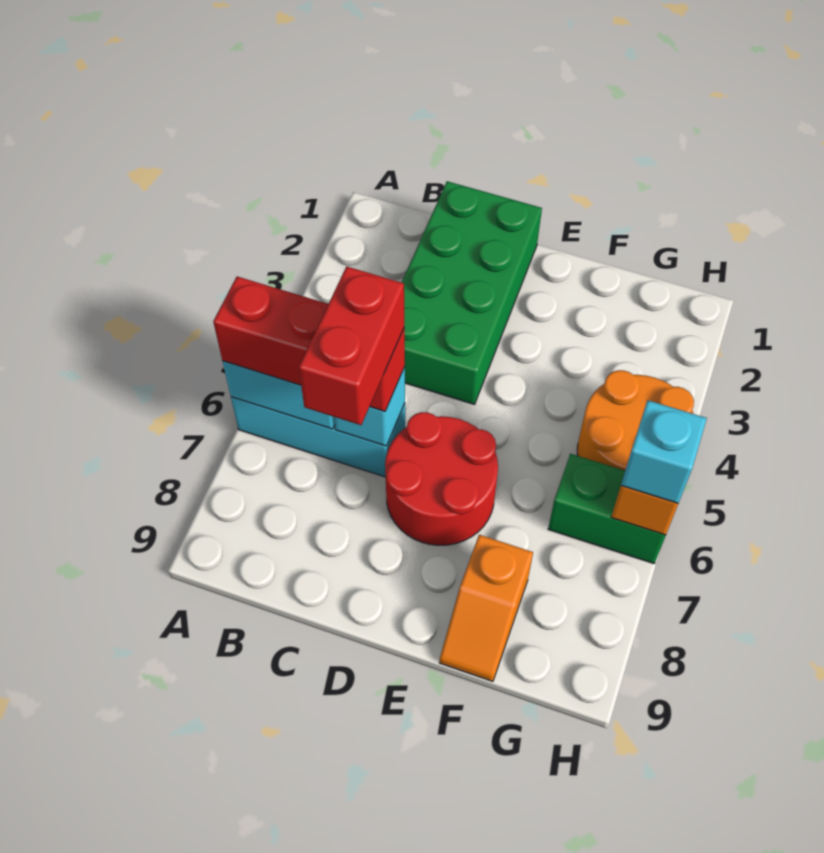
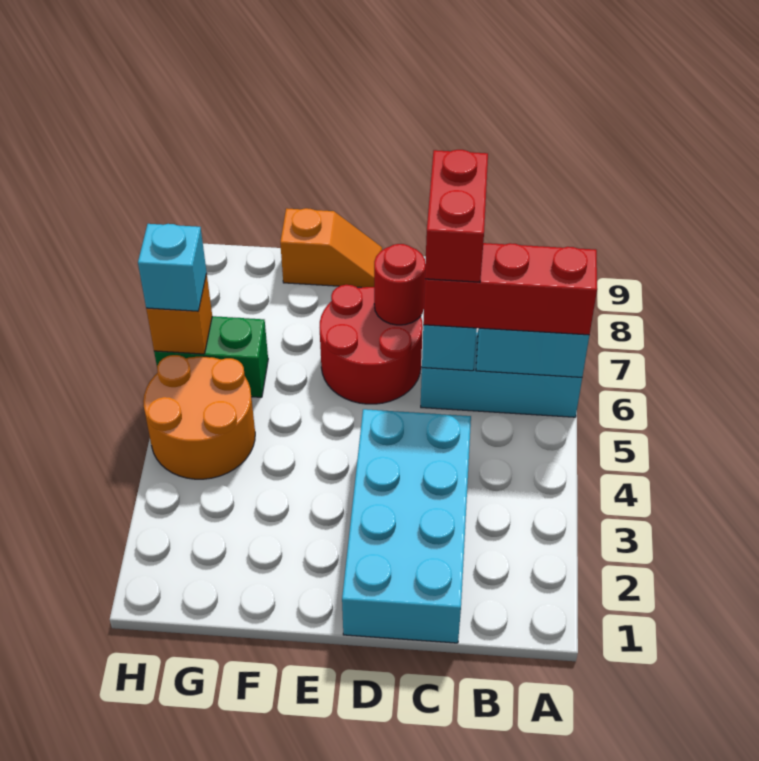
green 2x4 brick [402,181,542,404] -> cyan 2x4 brick [342,409,471,643]
none -> red 1x1 round brick [374,244,426,325]
orange 1x2 slope [439,535,533,681] -> orange 1x2 slope turned to [280,208,382,288]

